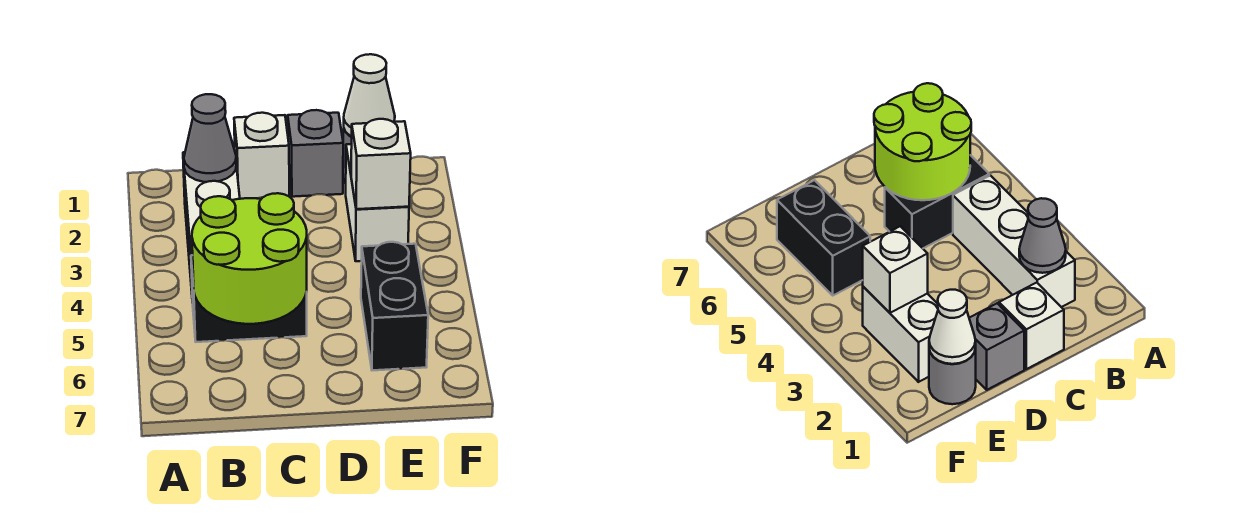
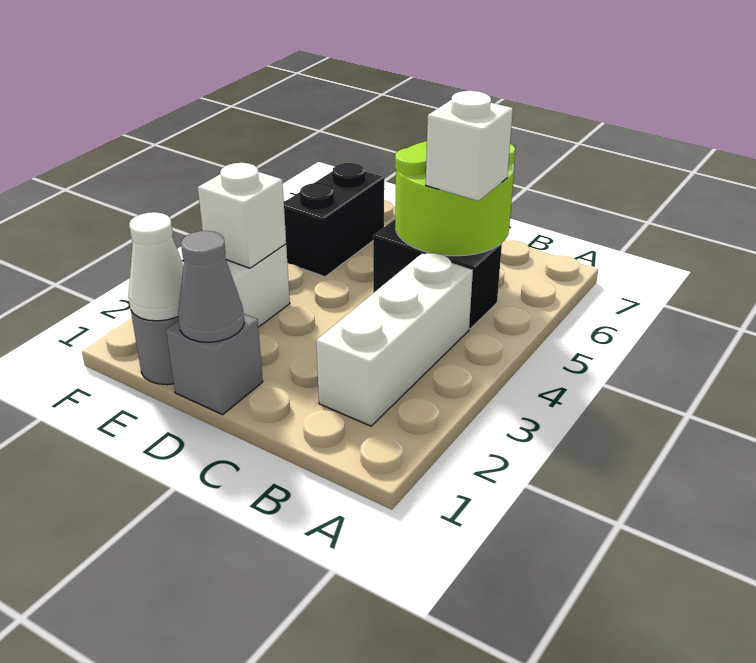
grey 1x1 cone [184,94,236,182] -> grey 1x1 cone moved to [178,231,244,342]
white 1x1 brick [234,113,289,199] -> white 1x1 brick moved to [426,91,513,201]

